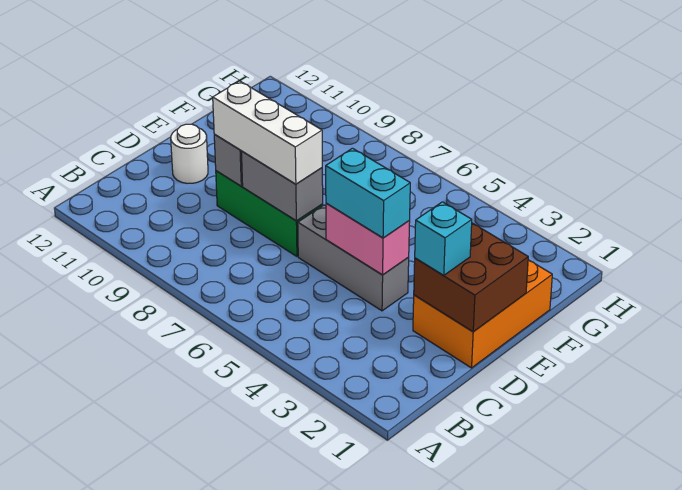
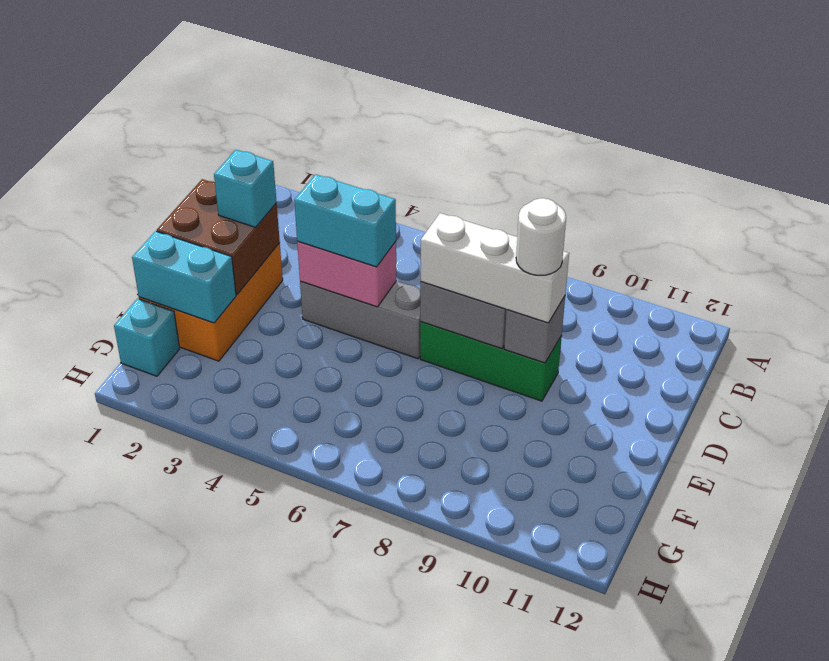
white 1x1 round brick [171,124,208,183] -> white 1x1 round brick moved to [516,198,566,275]
none -> cyan 1x2 brick [132,231,236,323]
none -> cyan 1x1 brick [114,299,180,376]

